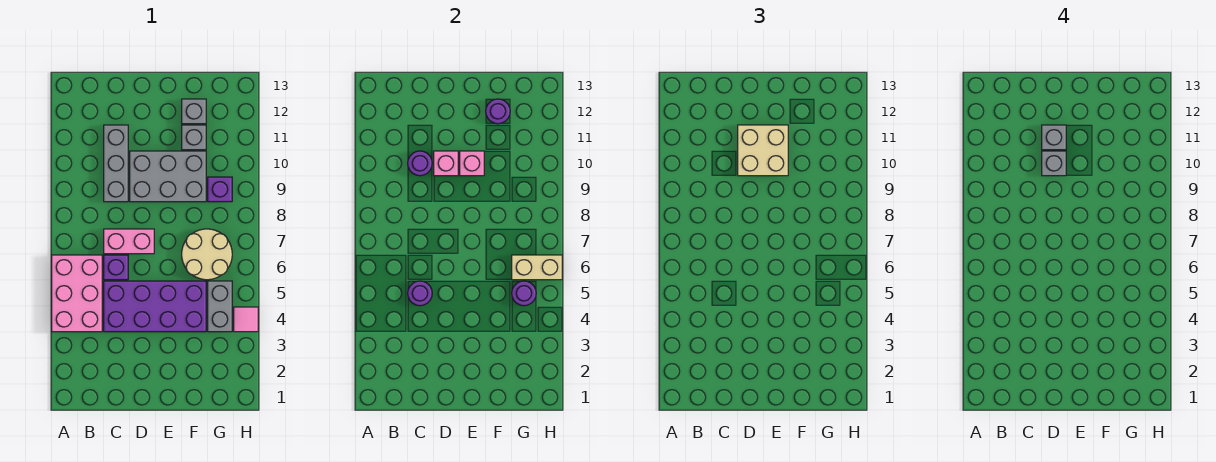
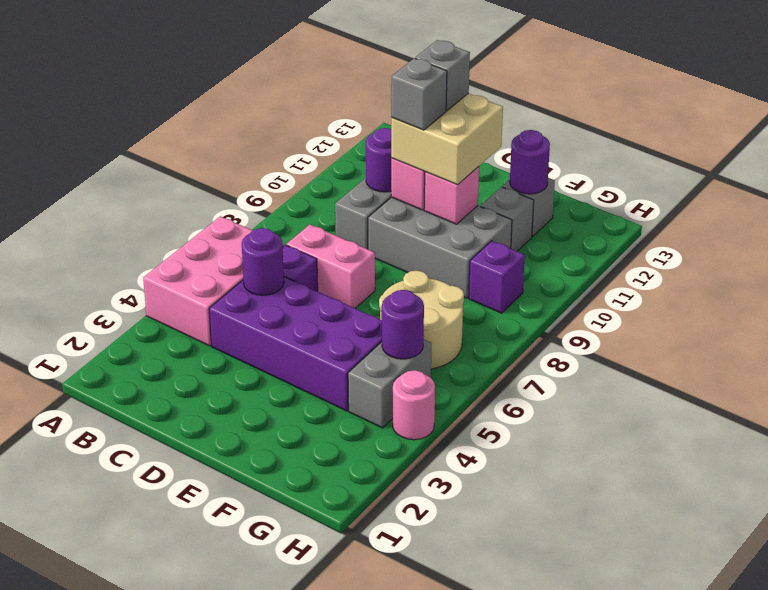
tan 1x2 brick [512,255,562,280] -> none
pink 1x1 tile [234,307,258,332] -> pink 1x1 round brick [393,370,435,440]

